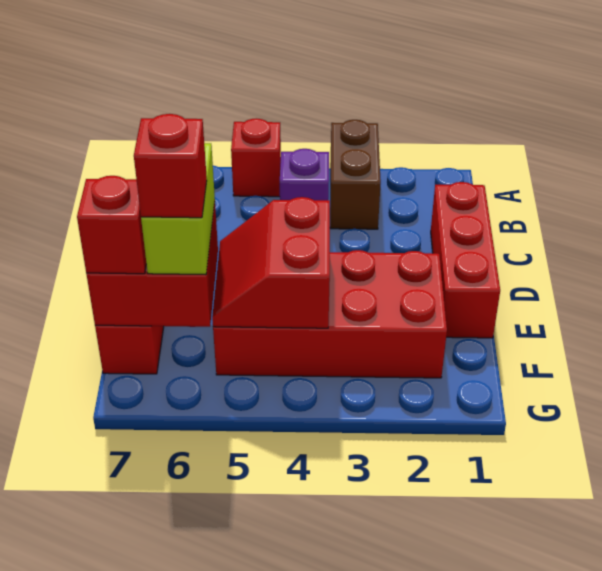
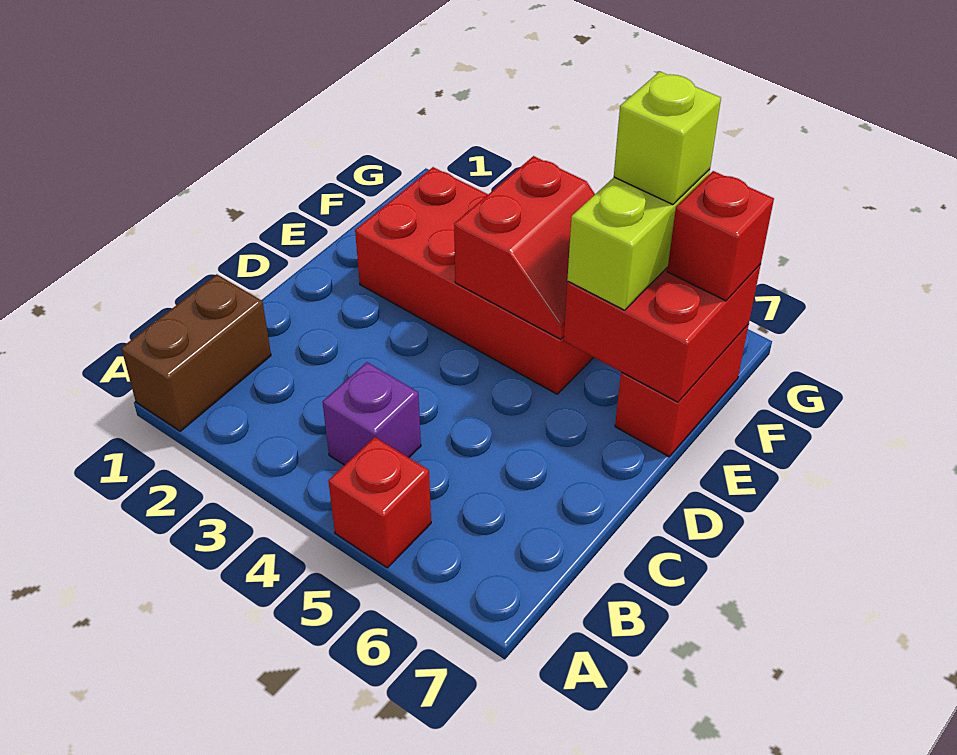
brown 1x2 brick [330,120,381,229] -> brown 1x2 brick moved to [121,274,271,431]
red 1x3 brick [431,182,500,338] -> none
red 1x1 brick [134,114,207,218] -> lime 1x1 brick [614,72,721,205]

